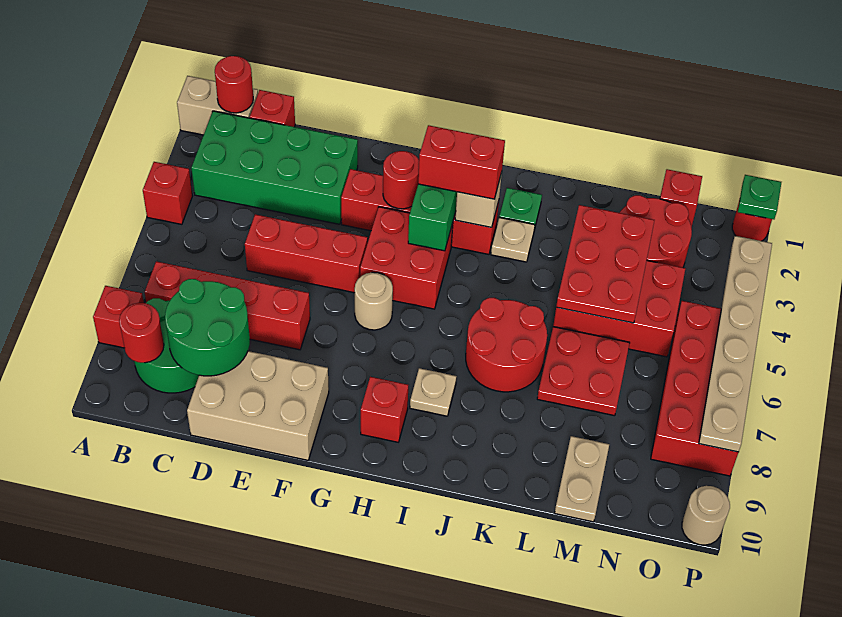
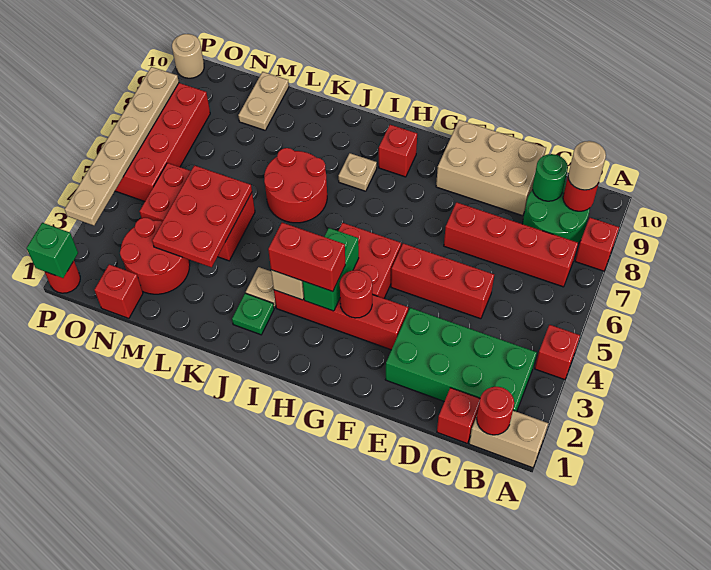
green 2x2 round brick [165,279,250,376] -> green 1x1 round brick [532,154,568,201]
tan 1x1 round brick [355,272,393,330] -> tan 1x1 round brick moved to [568,141,606,190]
red 2x2 plate [537,327,629,416] -> none
green 1x1 plate [738,175,781,219] -> green 1x1 brick [27,223,78,278]

